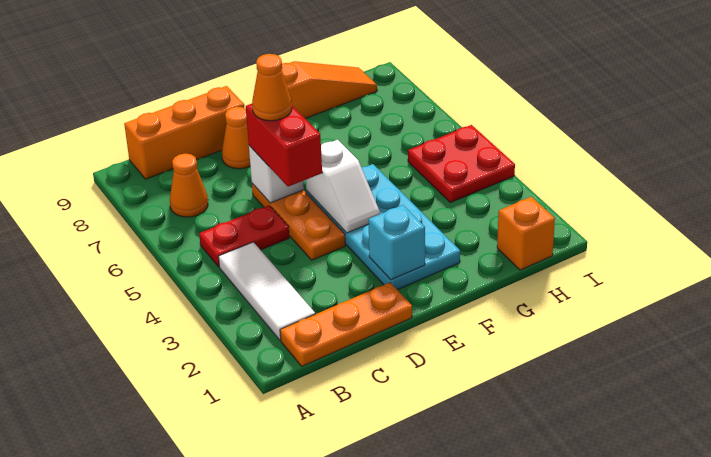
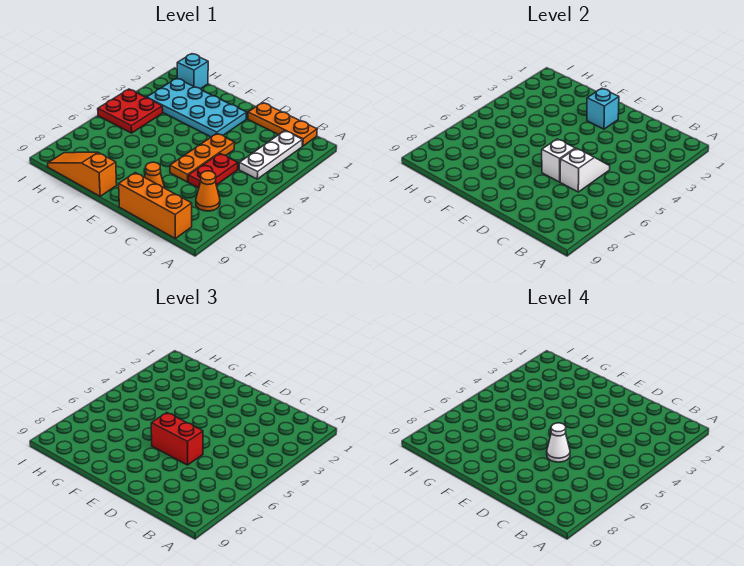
white 1x3 tile [218,242,315,340] -> white 1x3 plate [239,131,303,179]
red 1x2 plate [199,205,289,267] -> red 1x2 plate turned to [188,154,238,188]
red 1x2 brick [246,104,322,187] -> red 1x2 brick turned to [151,413,203,465]
orange 1x1 cone [252,54,292,121] -> white 1x1 cone [547,423,570,462]
cyan 2x4 plate [306,164,460,290] -> cyan 2x4 plate turned to [147,78,247,137]
white 1x2 slope [306,140,380,233] -> white 1x2 slope moved to [560,148,610,192]
orange 1x1 brick [497,197,555,270] -> cyan 1x1 brick [177,54,208,89]

